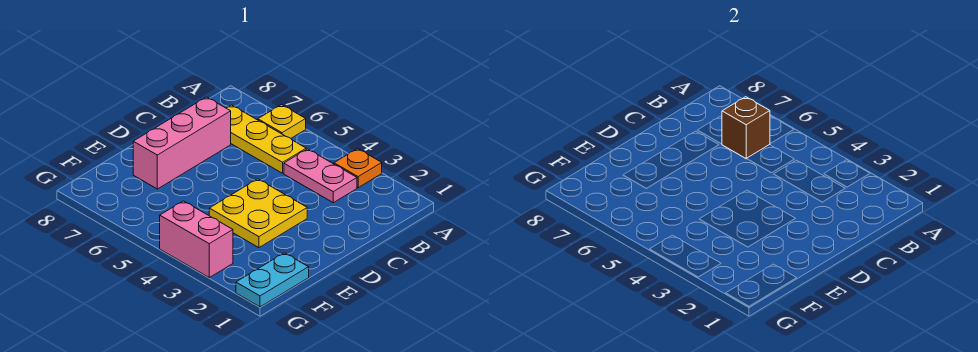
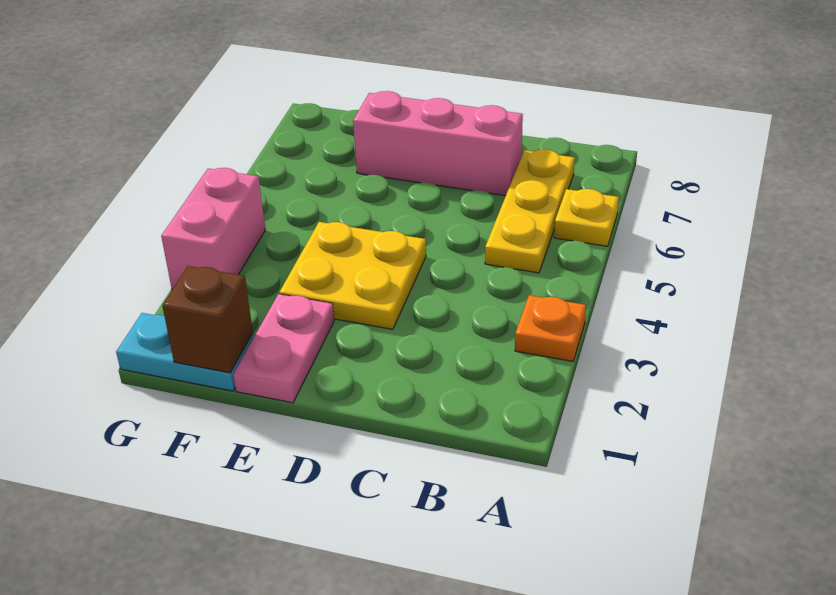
pink 1x2 plate [284,149,357,203] -> pink 1x2 plate moved to [233,294,334,403]
brown 1x1 brick [722,97,770,159] -> brown 1x1 brick moved to [162,266,253,373]

